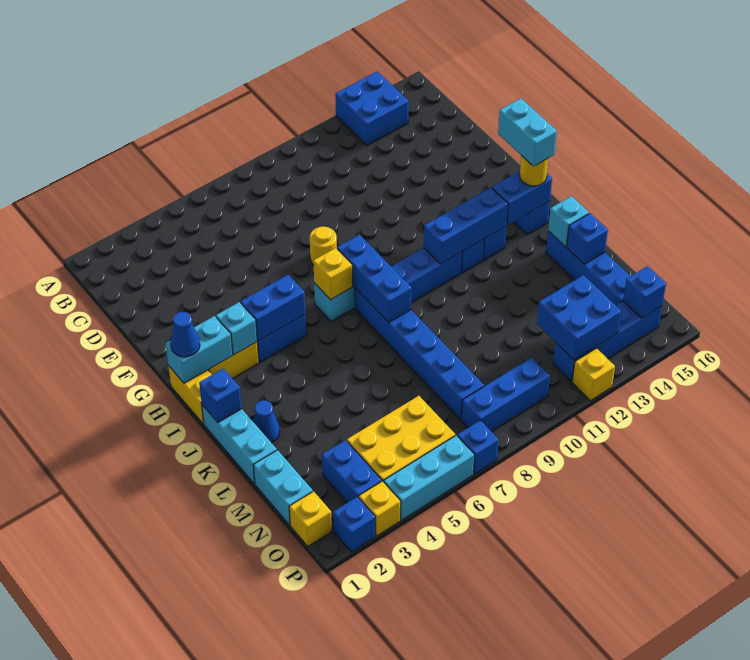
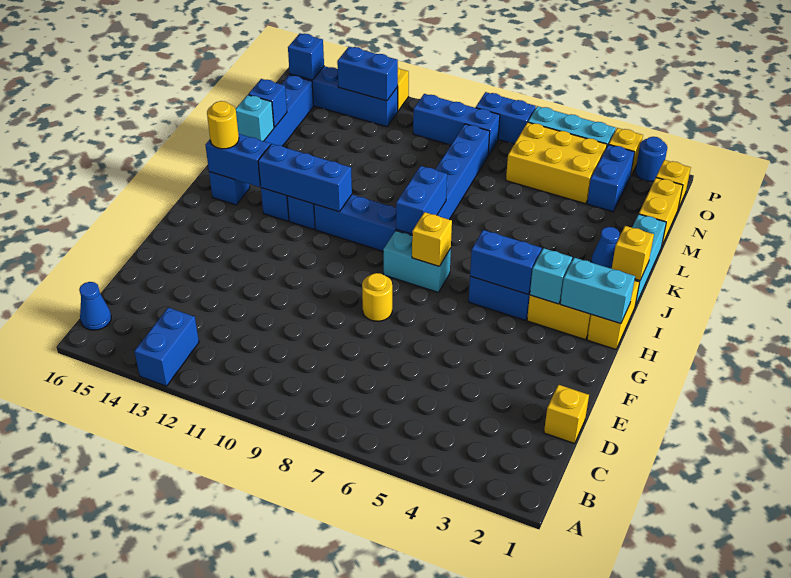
blue 2x2 brick [335,71,409,145] -> blue 1x2 brick [134,308,199,386]
none -> yellow 1x1 brick [544,385,589,444]
blue 1x1 cone [171,312,200,357] -> blue 1x1 cone moved to [79,282,111,330]
blue 1x3 brick [337,235,412,322] -> blue 1x2 brick [396,166,447,234]
cyan 1x2 brick [498,98,557,166] -> none
blue 1x1 brick [199,369,242,422] -> yellow 1x1 brick [612,226,654,281]
cyan 1x2 brick [253,450,313,525] -> yellow 1x2 brick [639,178,683,245]
blue 2x2 brick [537,275,621,360] -> blue 1x2 brick [337,47,398,101]
blue 1x1 brick [333,497,375,552] -> blue 1x1 round brick [635,137,667,181]
blue 1x1 brick [457,420,499,474] -> blue 1x2 brick [476,92,536,144]

